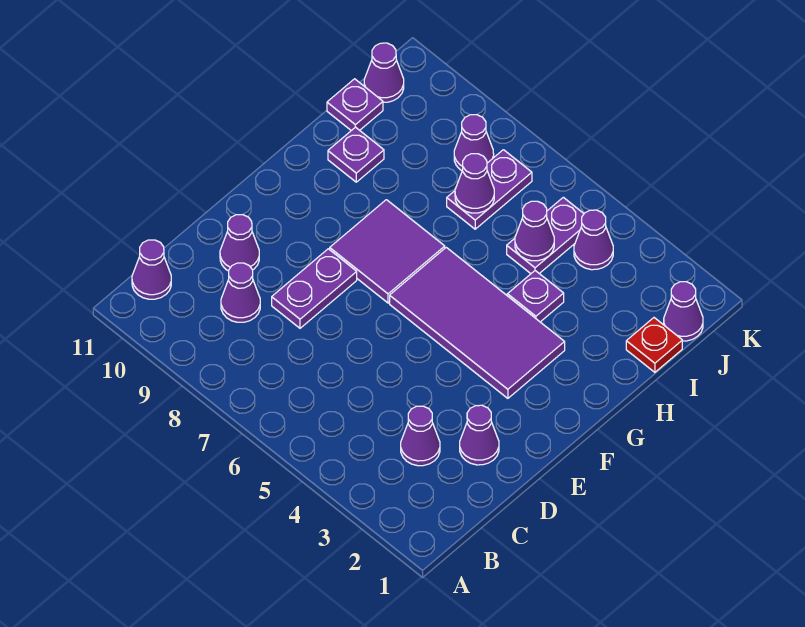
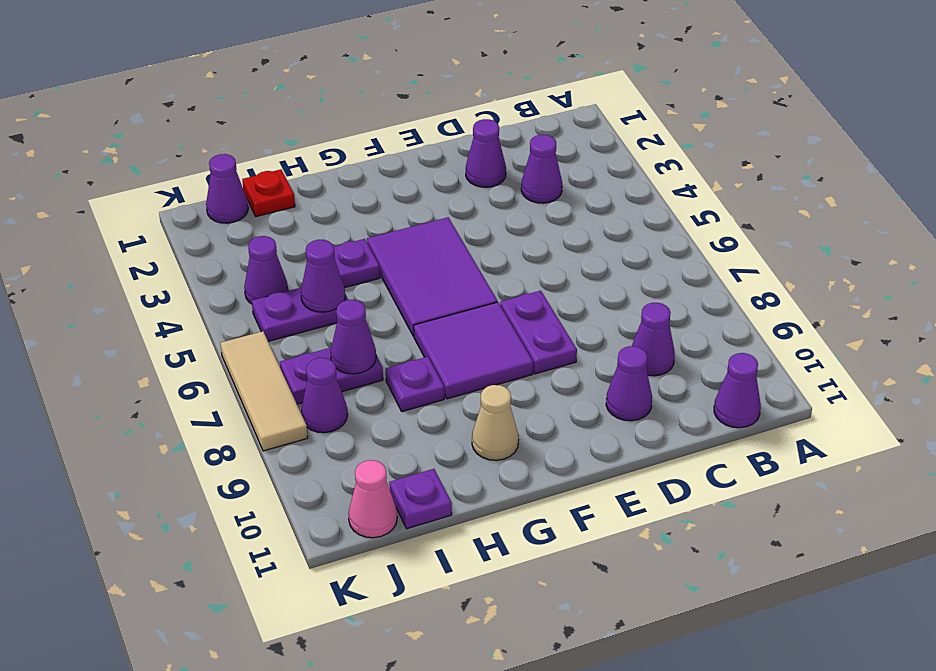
purple 1x2 plate [272,249,357,328] -> purple 1x2 plate turned to [500,291,577,374]
purple 2x4 tile [390,247,565,398] -> purple 2x3 tile [367,217,497,336]
none -> tan 1x1 cone [472,385,519,460]
purple 1x1 plate [328,127,384,182] -> purple 1x1 plate moved to [386,357,444,412]
purple 1x1 cone [364,43,404,102] -> pink 1x1 cone [348,460,397,538]
none -> tan 1x3 tile [220,331,308,451]

